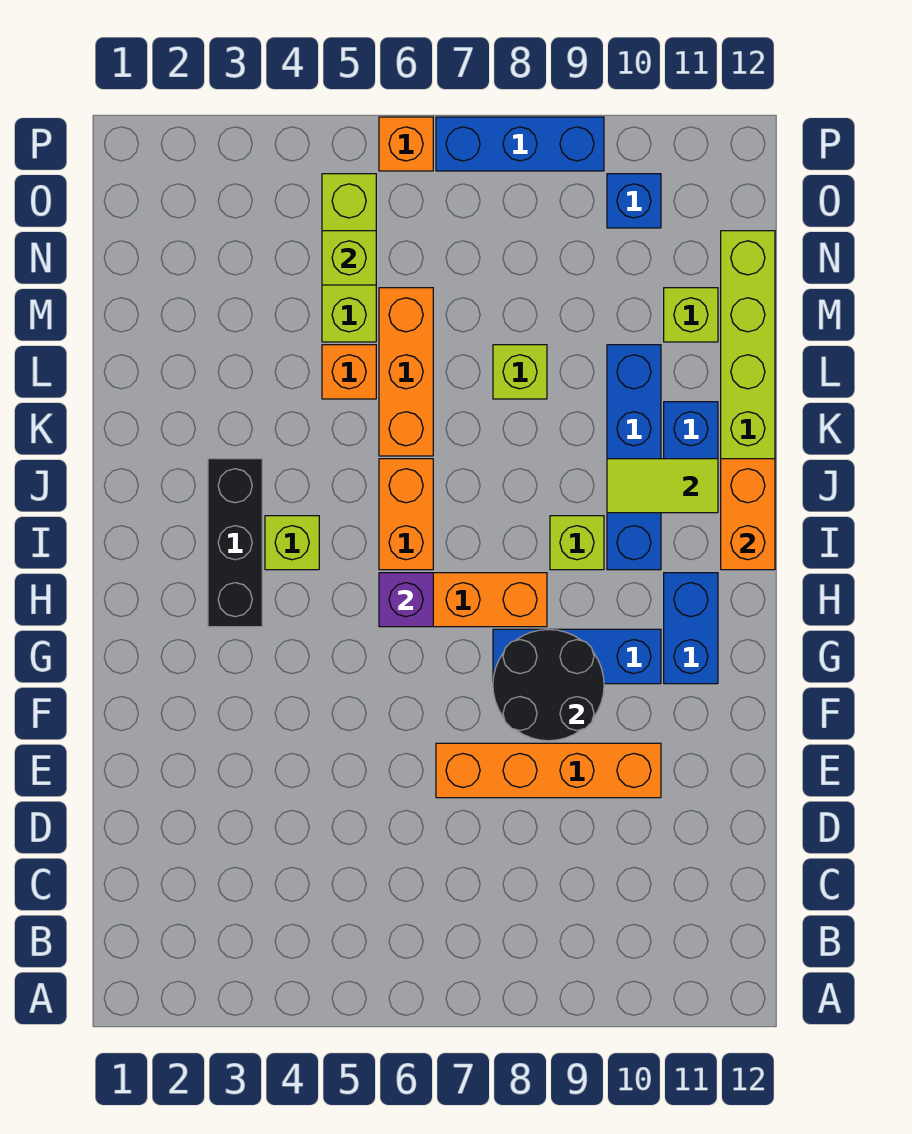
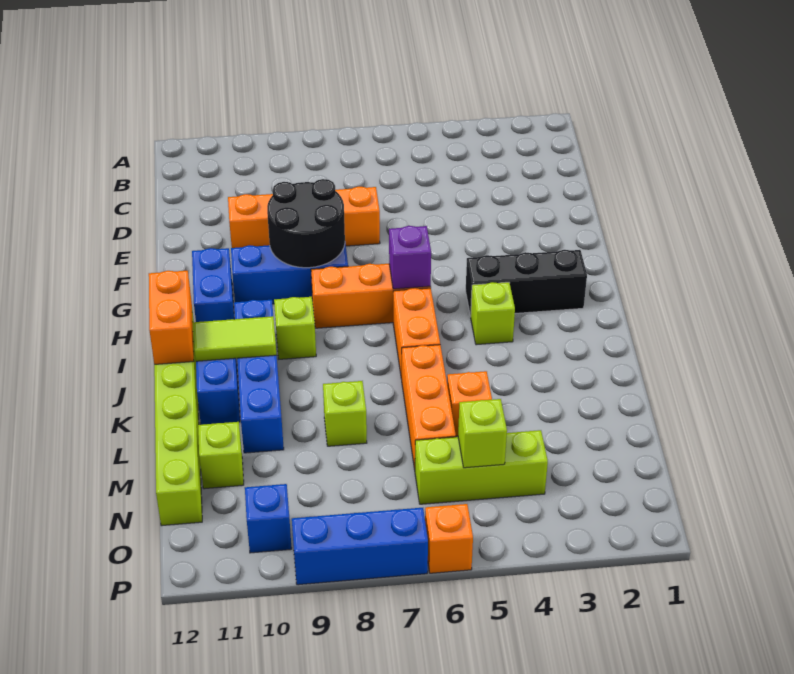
black 1x3 brick [208,459,262,627] -> black 1x3 brick turned to [466,250,587,317]
lime 1x3 brick [322,174,376,342] -> lime 1x3 brick turned to [415,430,548,504]

